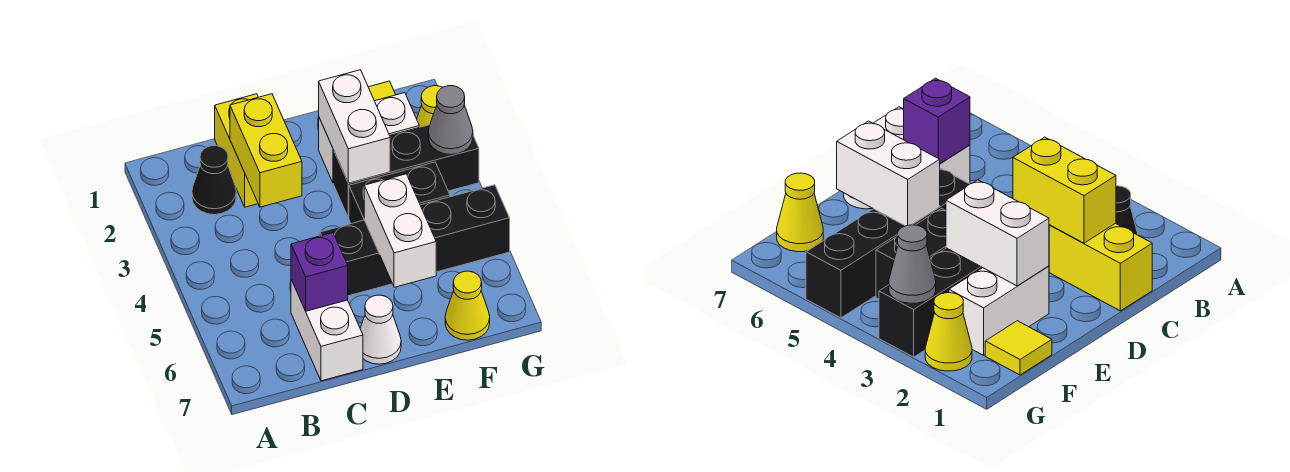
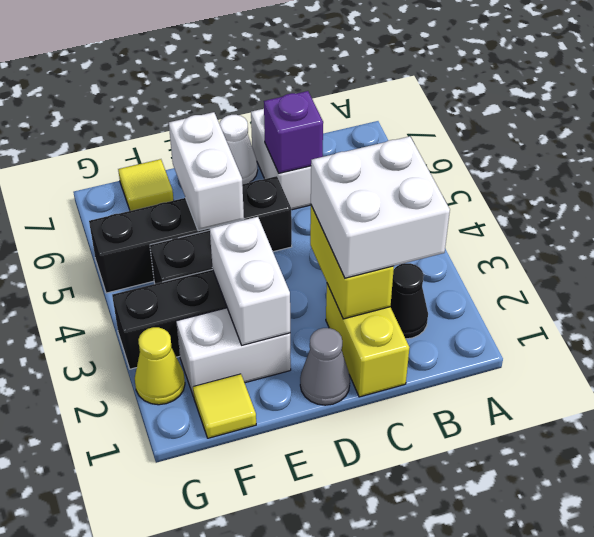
none -> white 2x2 brick [311,136,450,278]
yellow 1x1 cone [445,271,490,340] -> yellow 1x1 tile [118,159,174,211]
grey 1x1 cone [428,86,473,155] -> grey 1x1 cone moved to [300,328,350,405]

